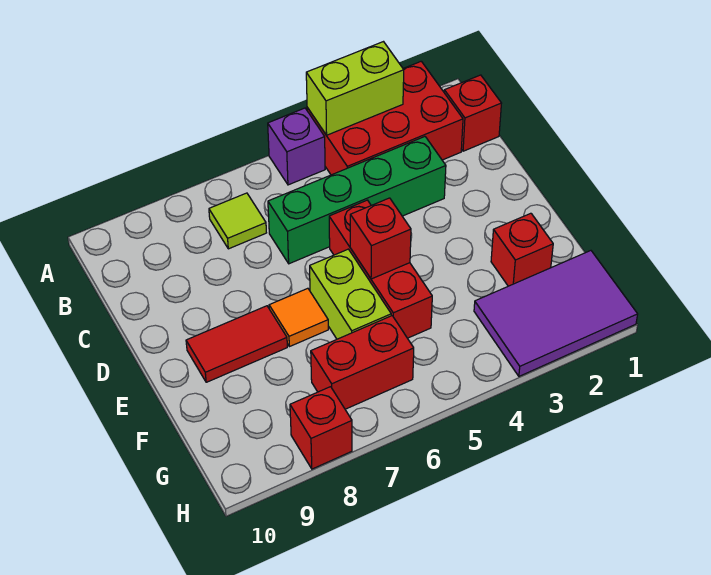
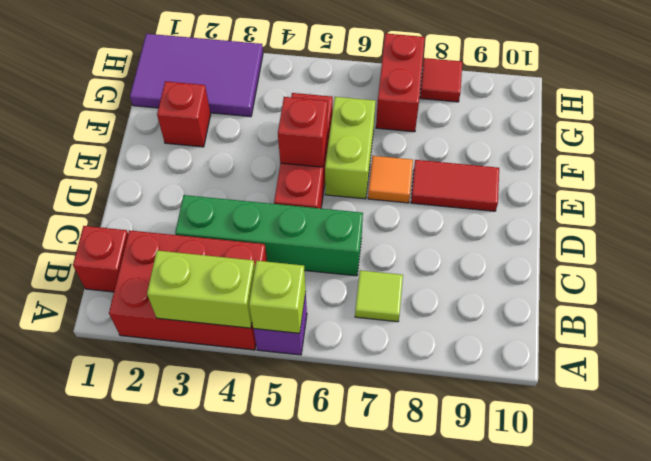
none -> lime 1x1 brick [249,261,306,333]
red 1x2 brick [311,316,414,409] -> red 1x2 brick turned to [376,33,425,132]
red 1x1 brick [290,387,352,469] -> red 1x1 tile [420,58,462,102]

